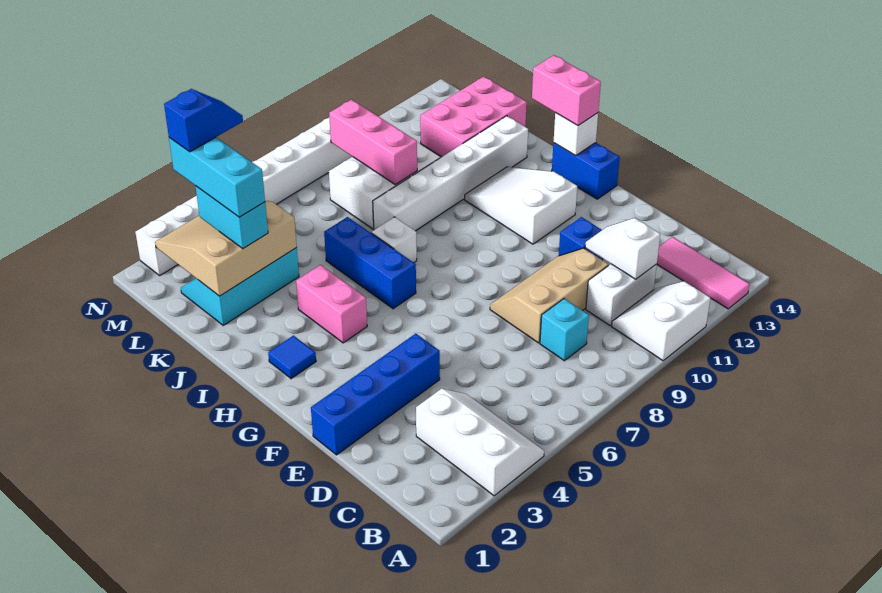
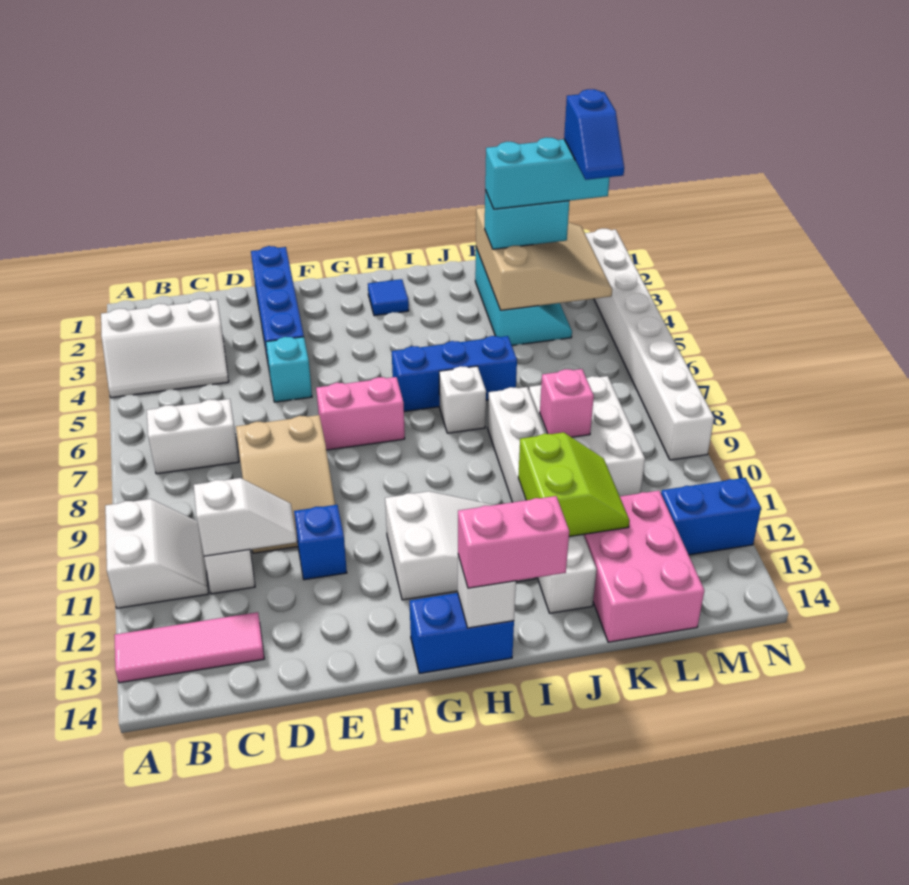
none -> white 1x2 brick [147,399,239,474]
cyan 1x1 brick [540,299,589,361] -> cyan 1x1 brick moved to [266,337,312,402]
tan 2x3 slope [490,248,609,343] -> tan 2x3 slope turned to [236,415,335,553]
pink 1x2 brick [296,265,367,343] -> pink 1x2 brick moved to [316,377,405,450]
none -> lime 2x2 slope [518,432,630,537]
pink 1x3 brick [329,100,417,185] -> pink 1x1 brick [540,369,594,437]
none -> blue 1x2 brick [661,478,761,555]

